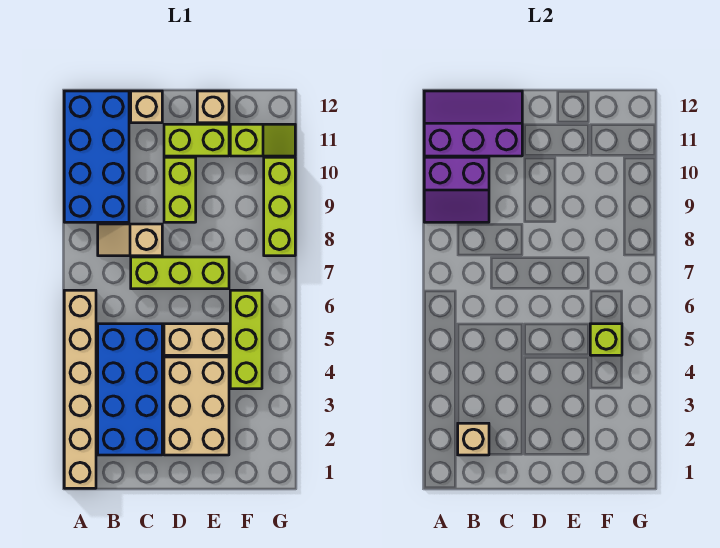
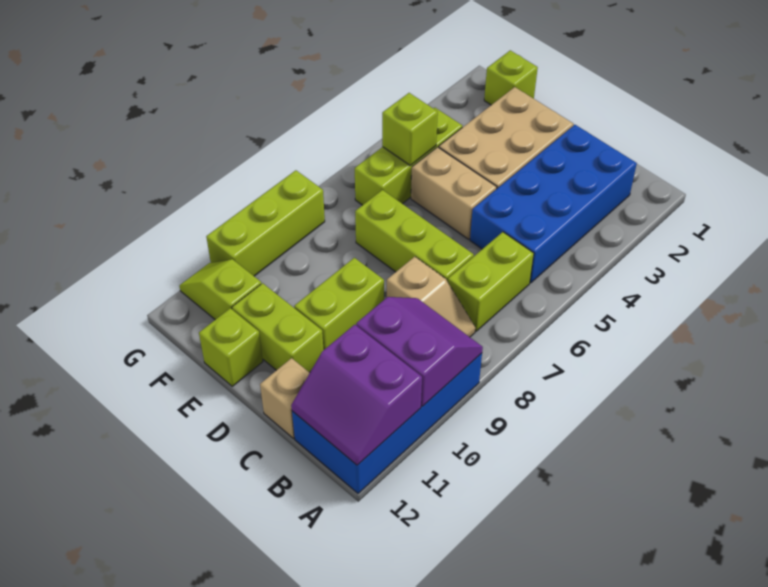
tan 1x6 brick [64,290,96,488] -> none
purple 2x3 slope [424,91,522,156] -> purple 2x2 slope [291,325,422,465]
tan 1x1 brick [458,423,489,455] -> none
none -> lime 1x2 brick [448,232,534,331]
tan 1x1 brick [197,91,229,123] -> lime 1x1 brick [199,308,263,386]
none -> lime 1x1 brick [484,50,538,105]

